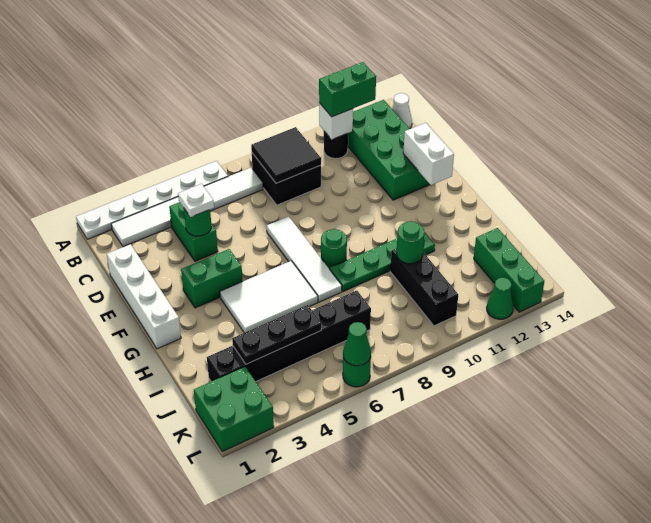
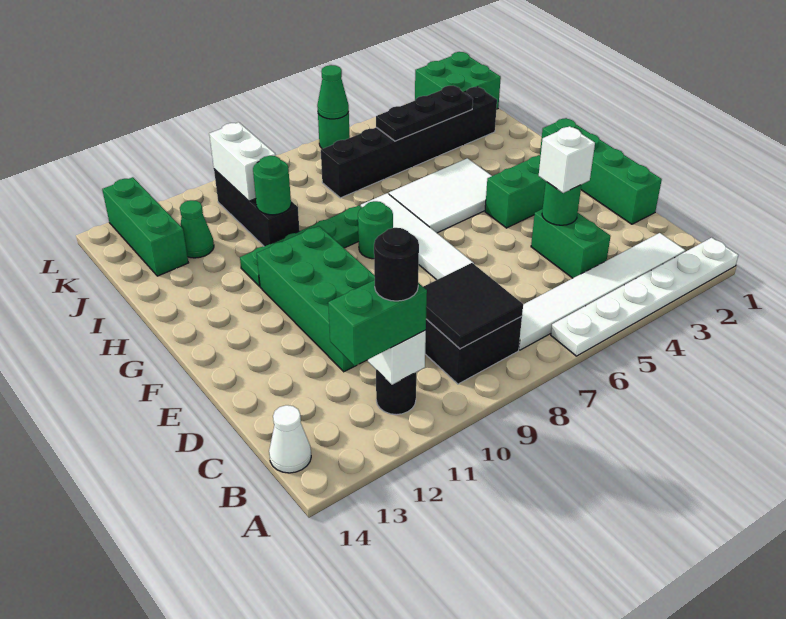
none -> black 1x1 round brick [374,228,419,301]
green 2x4 brick [348,100,430,200] -> green 2x4 brick moved to [257,226,375,372]
white 1x4 brick [107,244,181,349] -> green 1x4 brick [540,118,662,224]
white 1x1 plate [178,184,214,217] -> white 1x1 brick [539,126,595,193]
white 1x2 brick [403,123,454,185] -> white 1x2 brick moved to [209,122,276,201]
green 1x1 cone [487,278,513,319] -> green 1x1 cone moved to [180,200,214,258]

